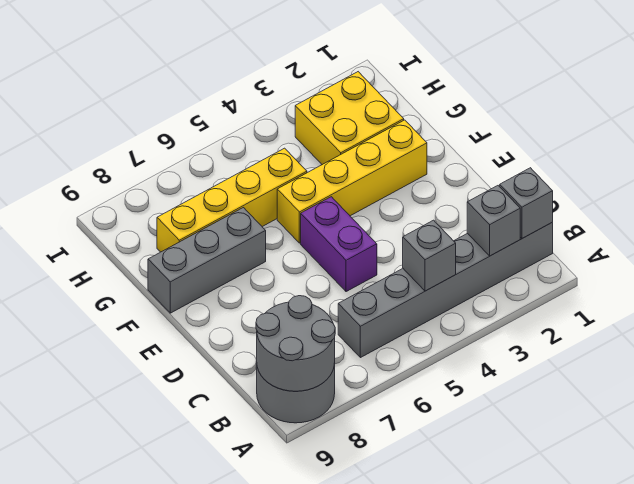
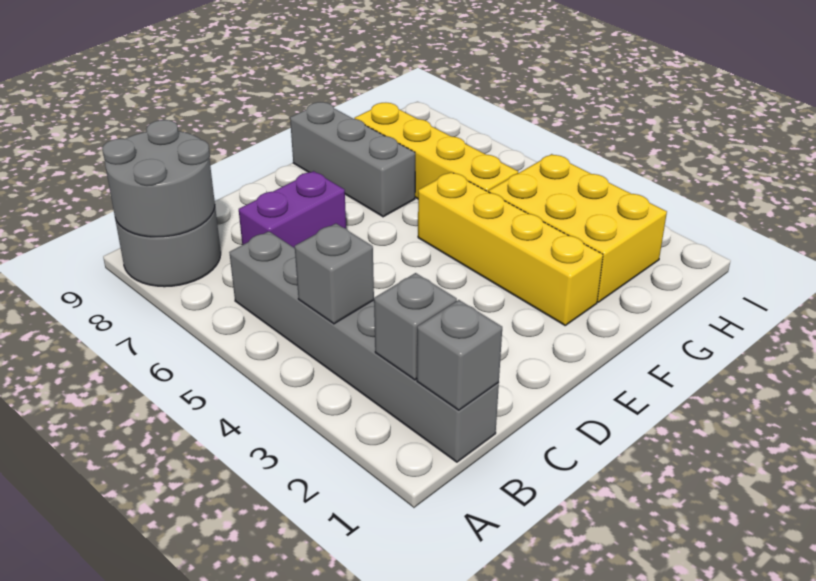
purple 1x2 brick [301,197,377,292] -> purple 1x2 brick moved to [239,171,346,248]
yellow 2x2 brick [295,72,404,165] -> yellow 2x3 brick [489,154,667,302]

